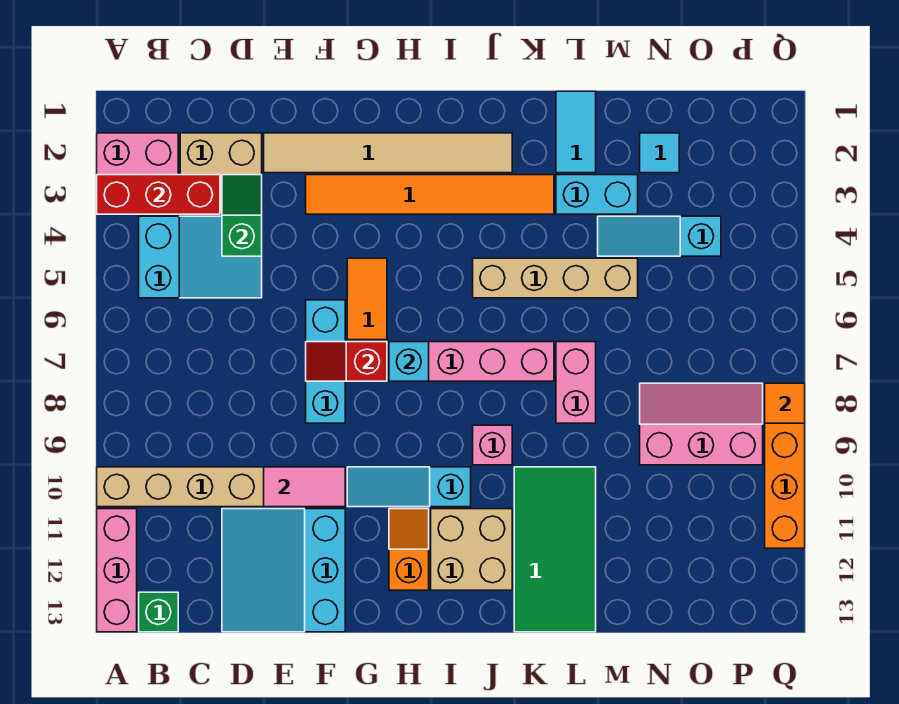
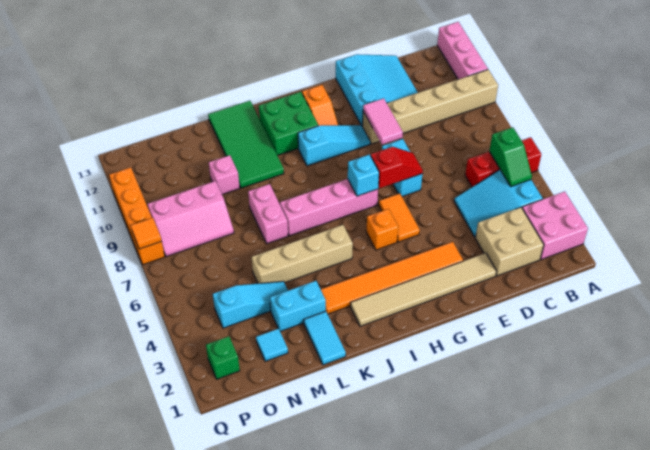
red 1x3 brick [97,175,220,214] -> red 1x3 brick moved to [465,137,541,187]
green 1x1 brick [139,592,178,632] -> green 1x1 brick moved to [206,336,240,379]
green 1x2 slope [222,175,262,256] -> green 1x2 slope moved to [489,127,532,187]
pink 1x2 tile [264,467,345,507] -> pink 1x2 tile turned to [363,98,403,144]
cyan 1x3 brick [306,300,345,423] -> cyan 1x2 brick [382,139,422,196]
none -> orange 1x1 brick [366,209,398,250]
tan 2x2 brick [431,509,512,590] -> green 2x2 brick [259,92,318,155]
pink 1x1 brick [473,425,512,465] -> pink 1x1 brick moved to [209,155,240,195]

